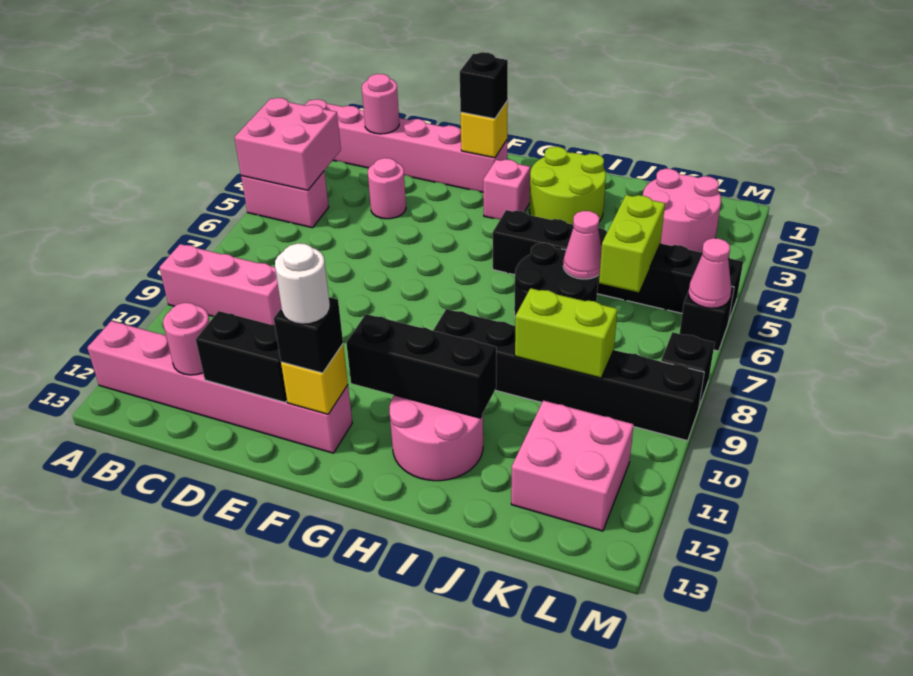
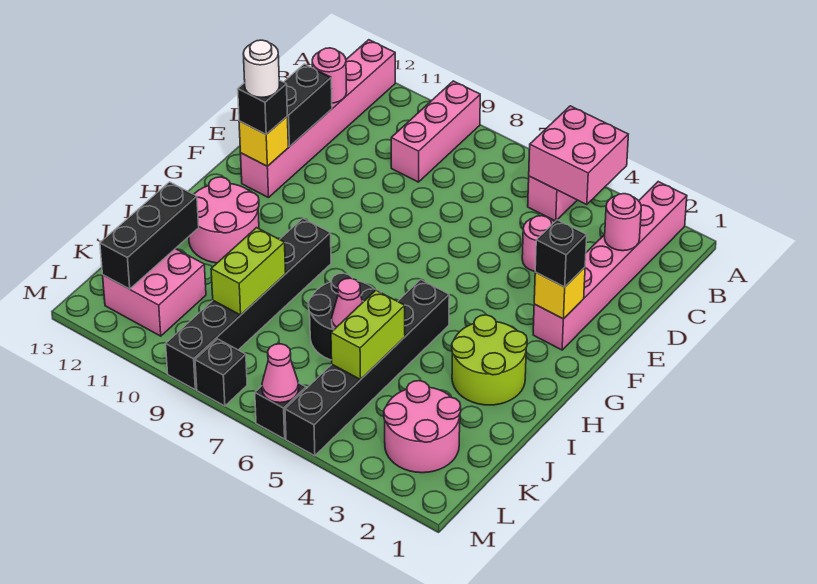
pink 1x1 brick [483,160,530,220] -> none
black 1x3 brick [346,314,496,418] -> black 1x3 brick moved to [100,182,199,289]
lime 1x2 brick [599,195,665,292] -> lime 1x2 brick turned to [331,290,405,380]

